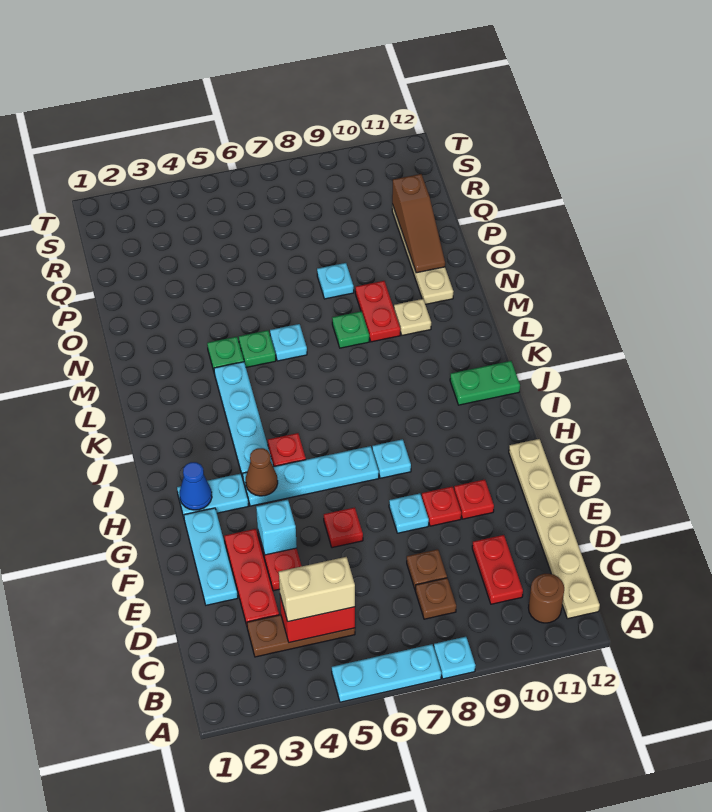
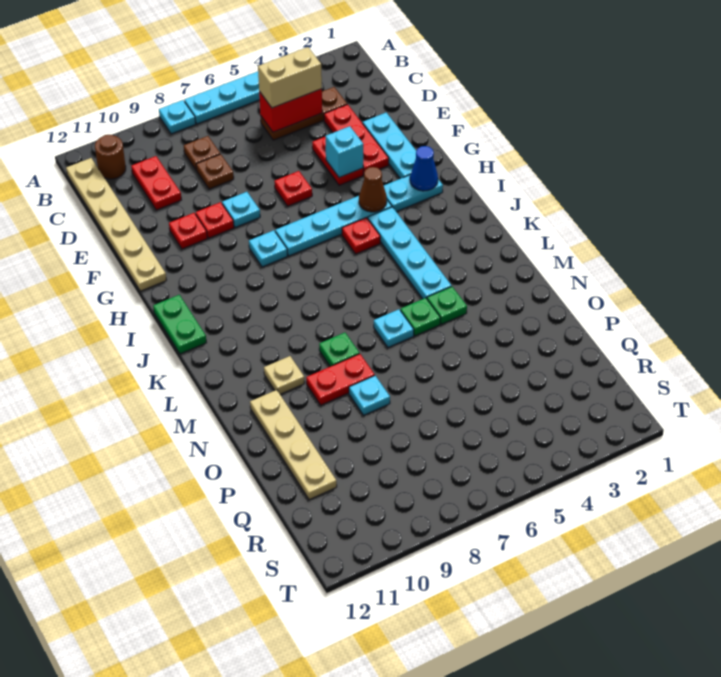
green 1x2 plate [450,361,520,405] -> green 1x2 plate turned to [153,295,206,354]
red 1x2 plate [355,281,400,342] -> red 1x2 plate turned to [306,354,375,405]
brown 1x3 slope [392,174,445,273] -> none

